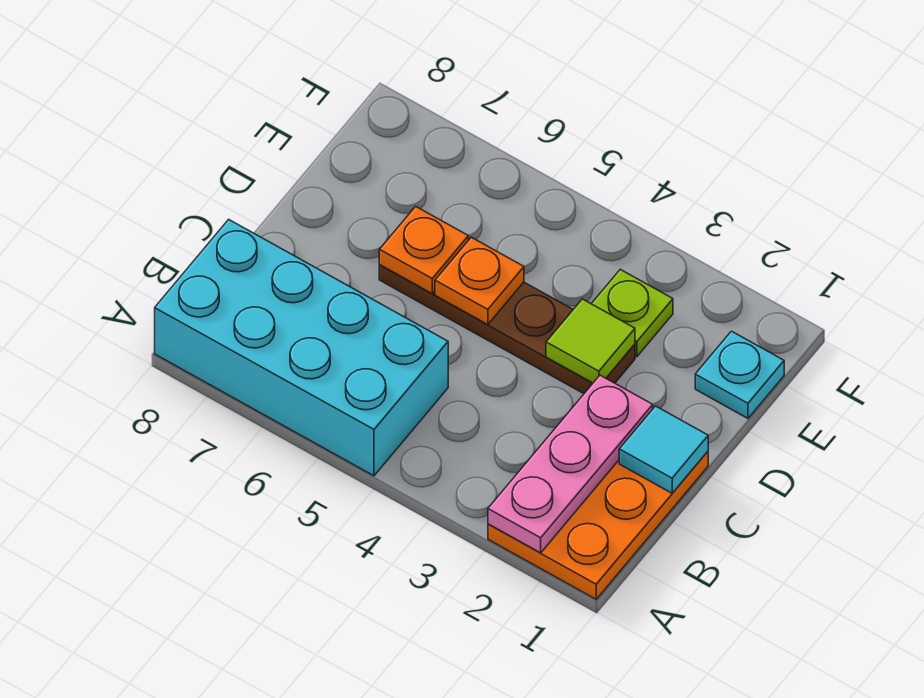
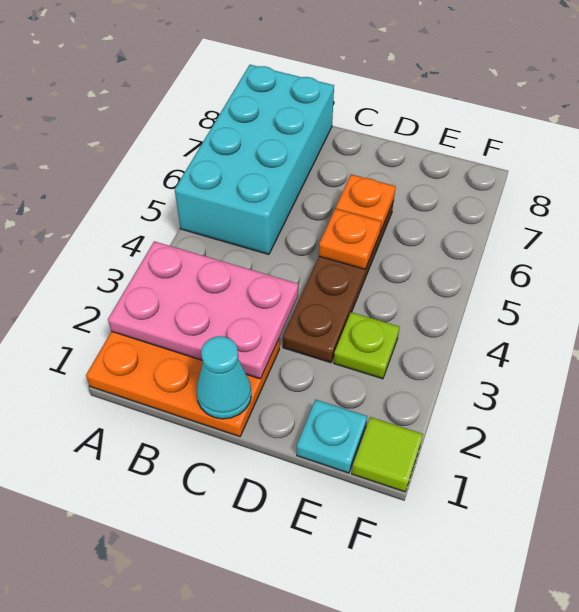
pink 1x3 plate [488,375,653,553] -> pink 2x3 plate [108,241,298,379]
cyan 1x1 tile [619,406,708,493] -> cyan 1x1 cone [196,336,251,419]
lime 1x1 tile [546,299,635,383] -> lime 1x1 tile moved to [352,417,423,492]

